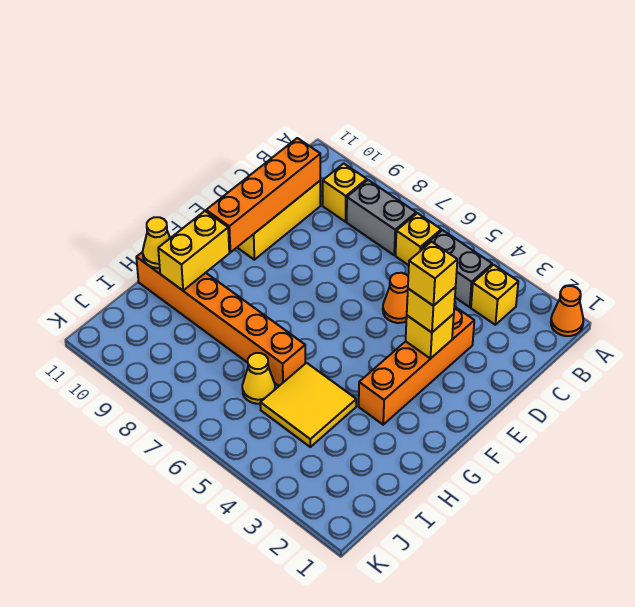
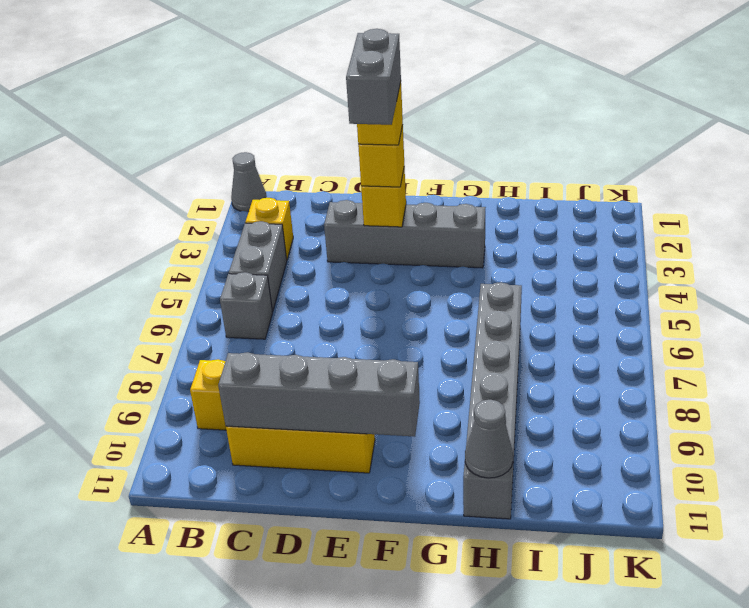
orange 1x1 cone [551,286,583,336] -> grey 1x1 cone [231,152,267,212]
yellow 1x1 brick [396,213,441,265] -> grey 1x1 brick [220,272,273,339]
grey 1x2 brick [347,180,416,255] -> grey 1x2 brick moved to [346,29,401,125]
orange 1x4 brick [206,138,320,252] -> grey 1x4 brick [218,352,420,437]
orange 1x4 brick [359,306,474,425] -> grey 1x4 brick [324,200,486,268]
orange 1x1 cone [383,273,408,323] -> none
yellow 1x2 brick [158,211,229,290] -> none
yellow 2x2 tile [260,363,356,447] -> none
orange 1x6 brick [136,252,305,386] -> grey 1x6 brick [463,282,522,519]
yellow 1x1 cone [143,217,170,268] -> grey 1x1 cone [465,399,513,478]
yellow 1x1 cone [242,353,275,404] -> none

